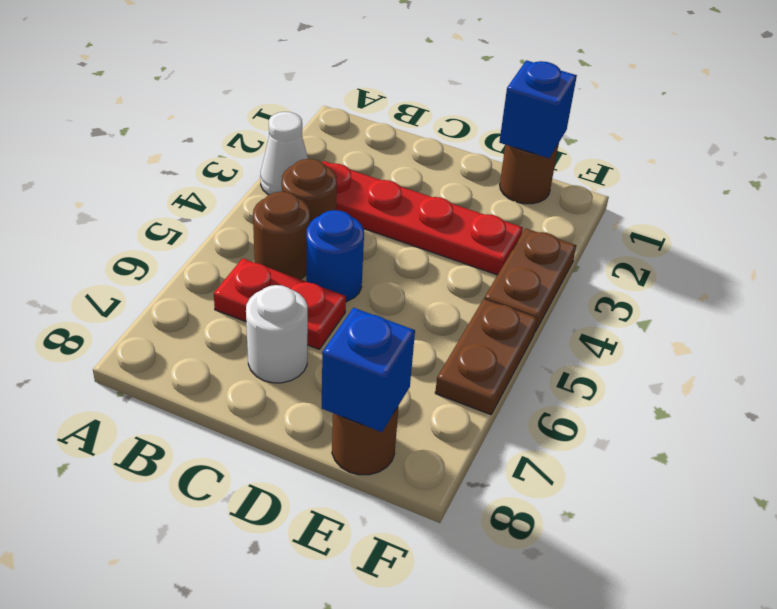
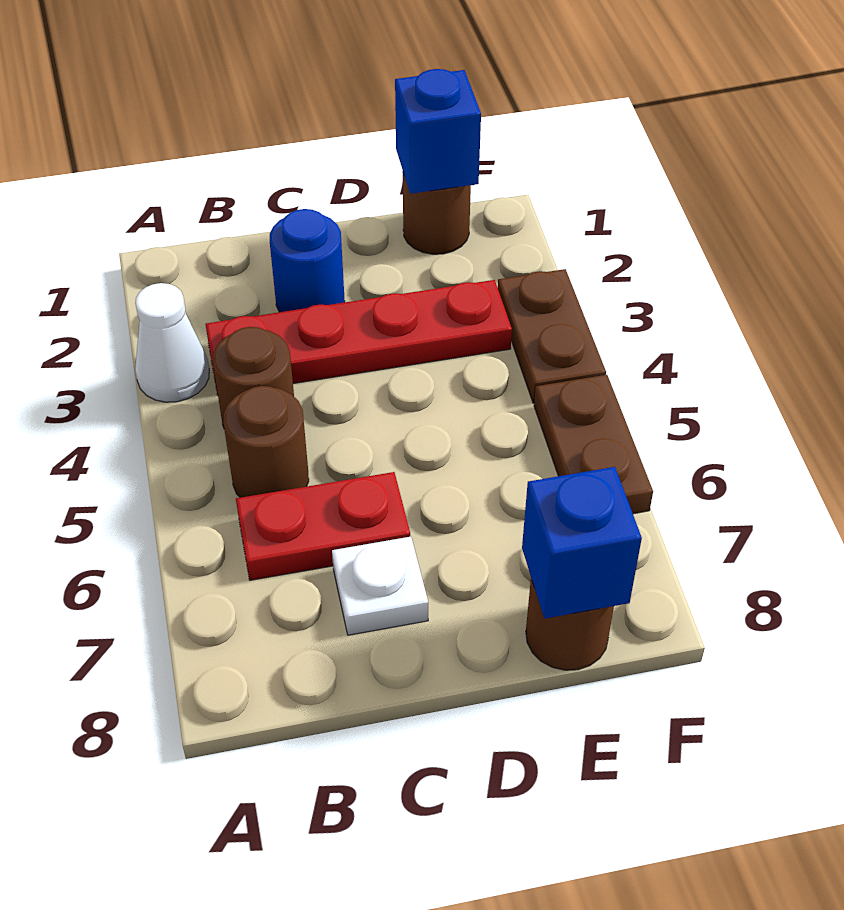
blue 1x1 round brick [306,210,364,302] -> blue 1x1 round brick moved to [270,209,345,312]
white 1x1 round brick [246,285,308,383] -> white 1x1 plate [332,537,428,635]

